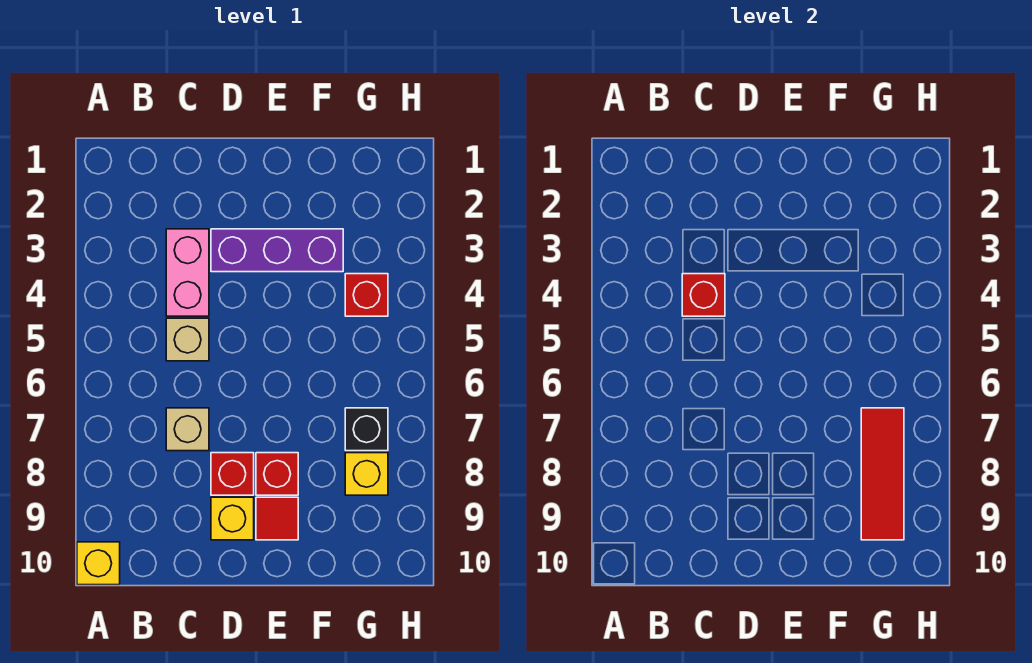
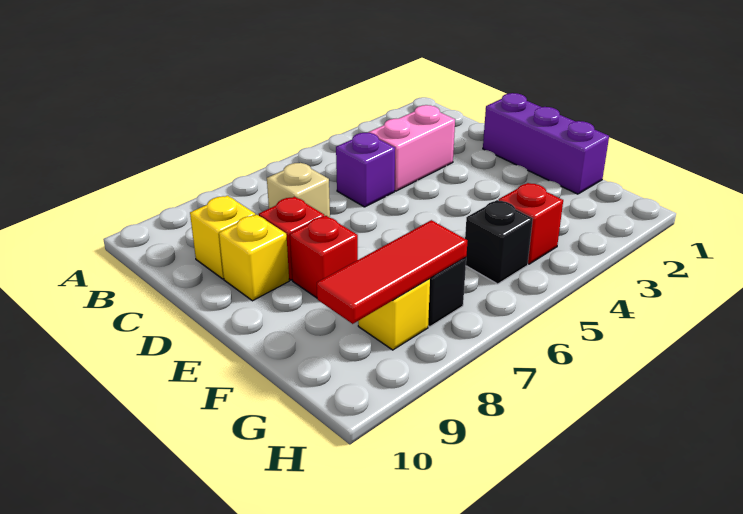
yellow 1x1 brick [77,542,120,585] -> yellow 1x1 brick moved to [190,196,255,279]
red 1x1 brick [682,274,725,316] -> none
tan 1x1 brick [166,318,209,361] -> purple 1x1 brick [336,133,395,207]
purple 1x3 brick [211,229,343,272] -> purple 1x3 brick moved to [483,93,609,194]
red 1x1 tile [256,497,298,540] -> none
none -> black 1x1 brick [465,200,533,284]

